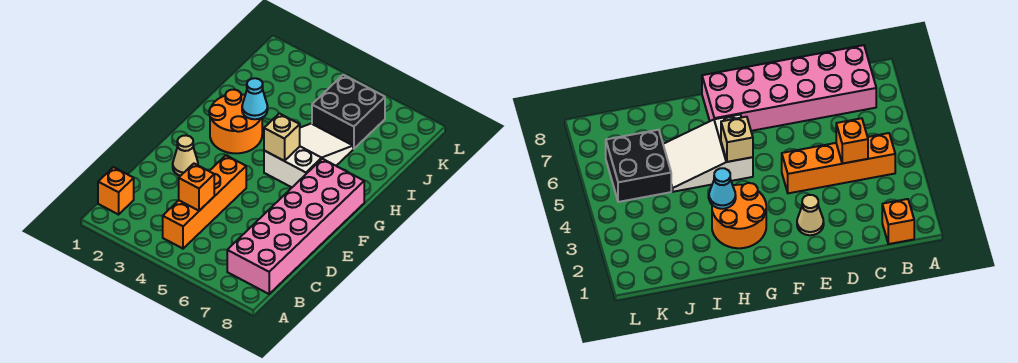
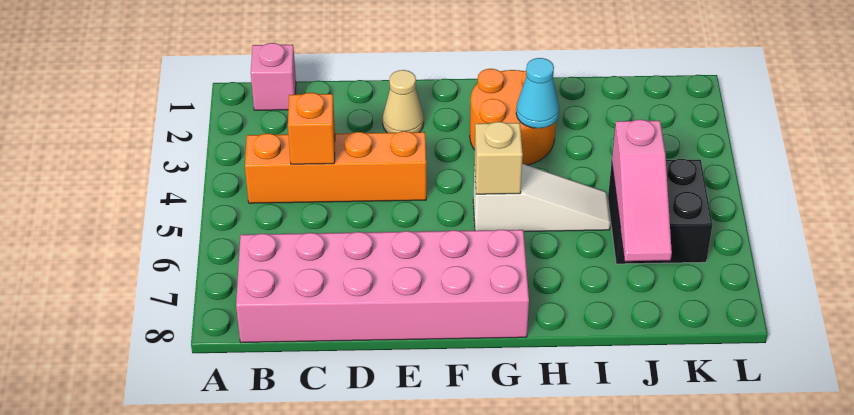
orange 1x1 brick [98,167,134,215] -> pink 1x1 brick [251,43,296,110]
white 2x3 slope [264,124,353,187] -> white 1x3 slope [473,164,610,232]
none -> pink 1x3 slope [612,120,672,261]

